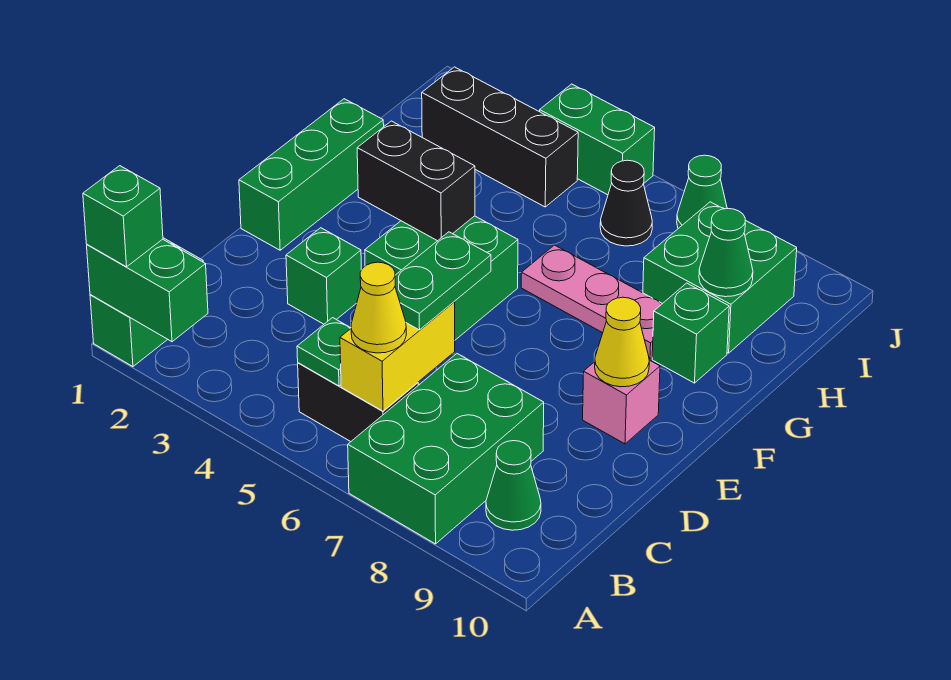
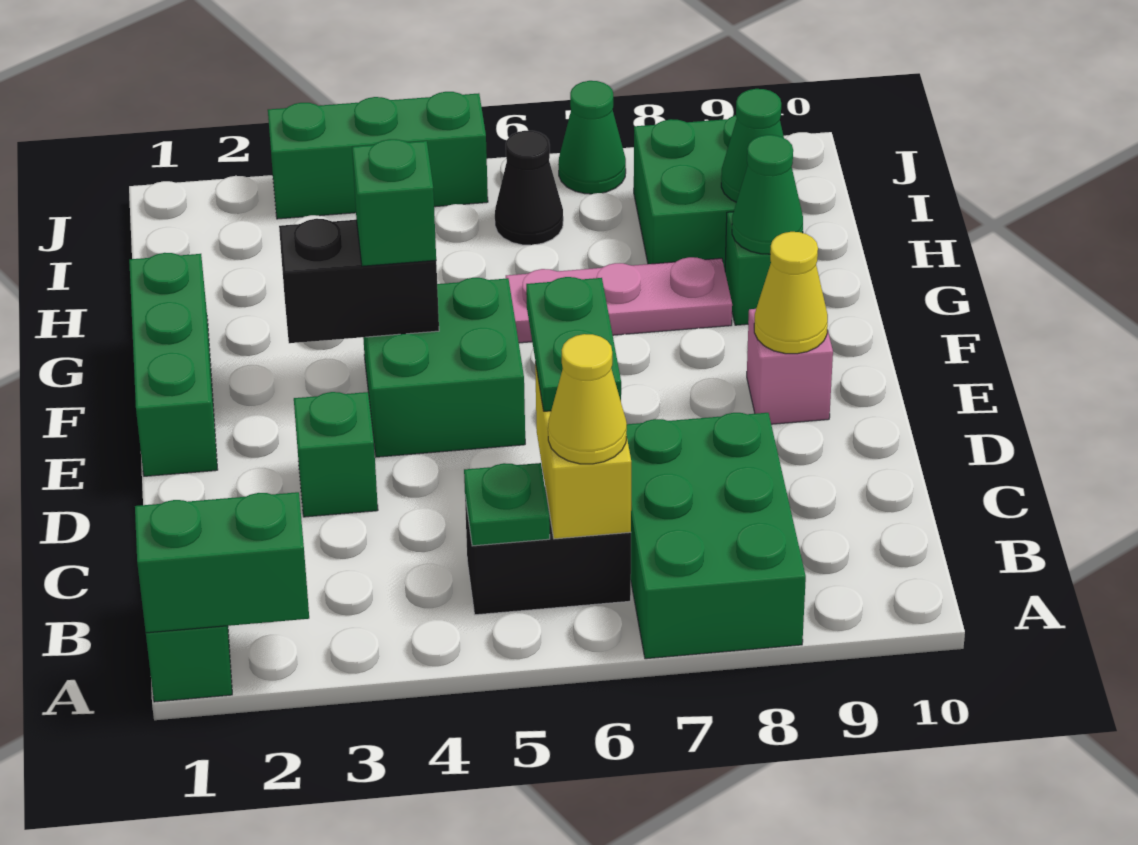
green 1x1 brick [83,166,163,267] -> green 1x1 brick moved to [352,139,436,266]
green 1x1 cone [486,441,541,530] -> green 1x1 cone moved to [732,135,803,254]
black 1x3 brick [422,67,578,207] -> none
green 1x2 brick [540,84,655,195] -> green 1x3 brick [268,92,488,219]

